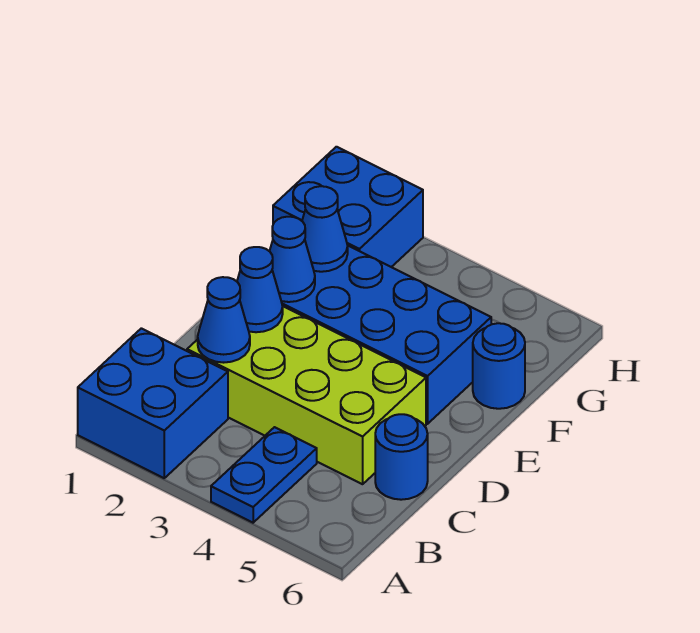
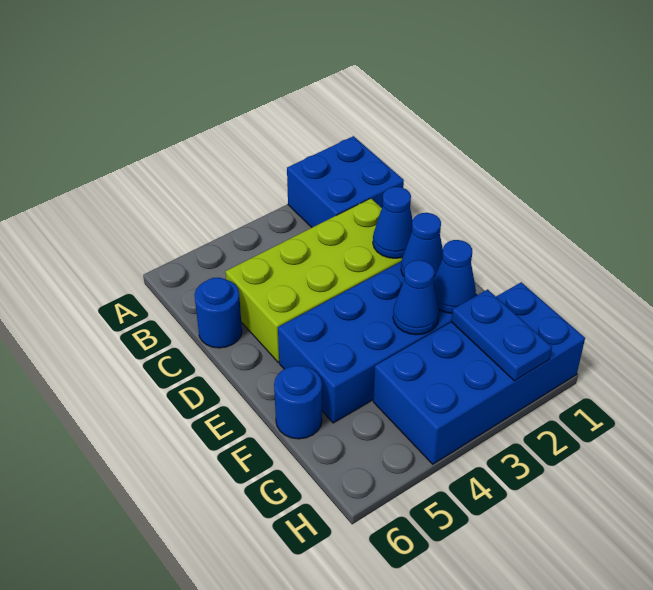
blue 1x2 plate [211,427,317,523] -> blue 1x2 plate moved to [451,289,552,381]
blue 1x1 cone [198,277,250,363] -> blue 1x1 cone moved to [393,260,439,335]
blue 2x2 brick [273,147,423,267] -> blue 2x4 brick [373,282,585,464]

